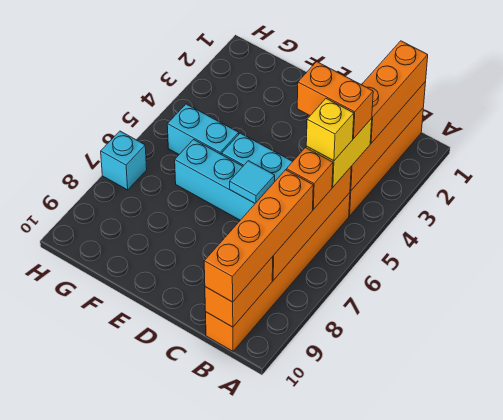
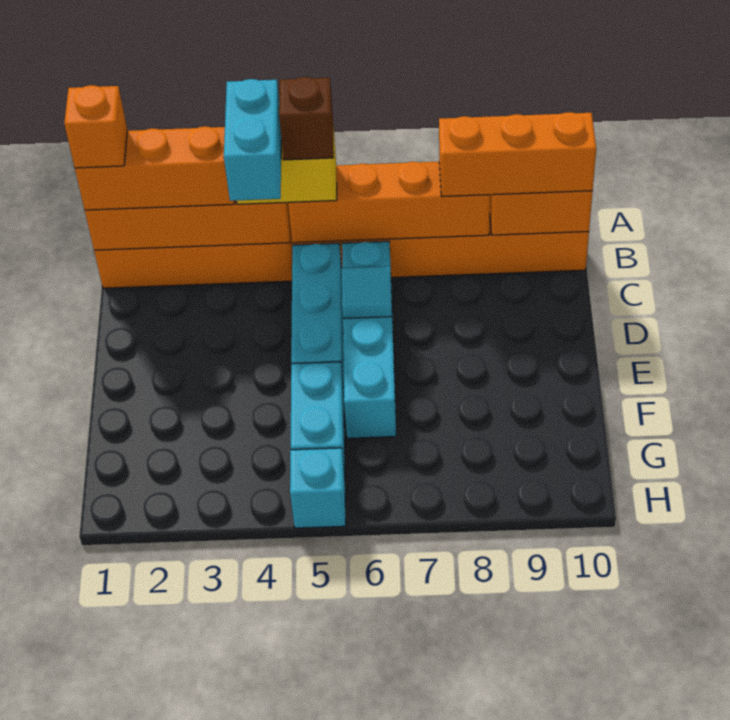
orange 1x2 brick [297,62,373,139] -> cyan 1x2 brick [224,79,281,201]
yellow 1x1 brick [306,99,354,161] -> brown 1x1 brick [279,77,334,160]
orange 1x1 brick [287,148,333,210] -> orange 1x1 brick moved to [64,85,127,168]
orange 1x4 brick [204,170,313,302] -> orange 1x3 brick [439,112,596,196]
cyan 1x1 brick [101,131,147,190] -> cyan 1x1 brick moved to [290,448,346,528]

